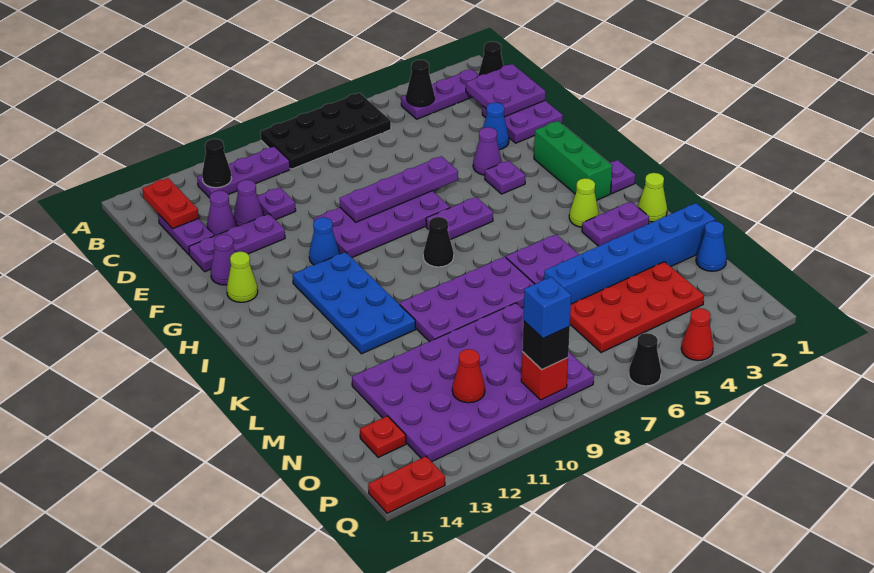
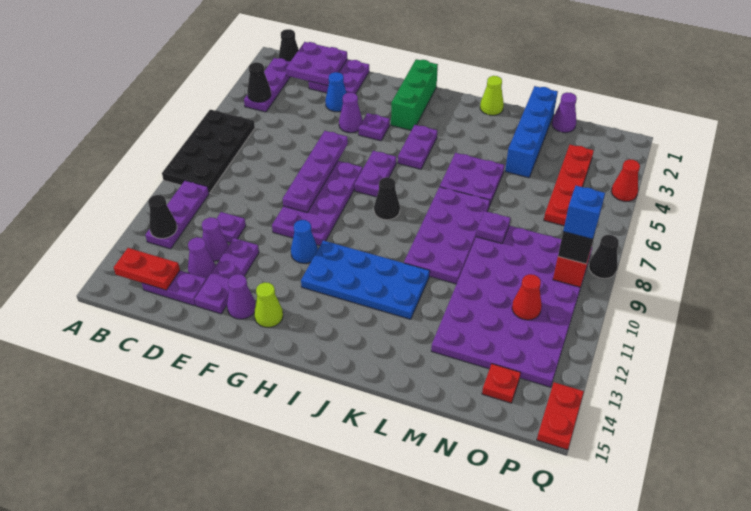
green 1x3 brick [534,121,612,200] -> green 1x3 brick turned to [391,59,438,130]
purple 1x1 plate [610,160,635,193] -> purple 1x1 plate moved to [476,211,510,244]
lime 1x1 cone [569,178,599,227] -> none
purple 1x2 plate [582,202,649,246] -> purple 1x2 plate moved to [398,125,437,169]
blue 1x6 brick [544,203,715,304] -> blue 1x4 brick [505,86,558,178]
blue 1x1 cone [696,221,727,271] -> purple 1x1 cone [552,93,577,133]
red 2x4 plate [570,262,704,353] -> red 1x4 plate [544,145,594,226]
black 1x1 cone [629,333,661,386] -> black 1x1 cone moved to [589,235,619,279]

